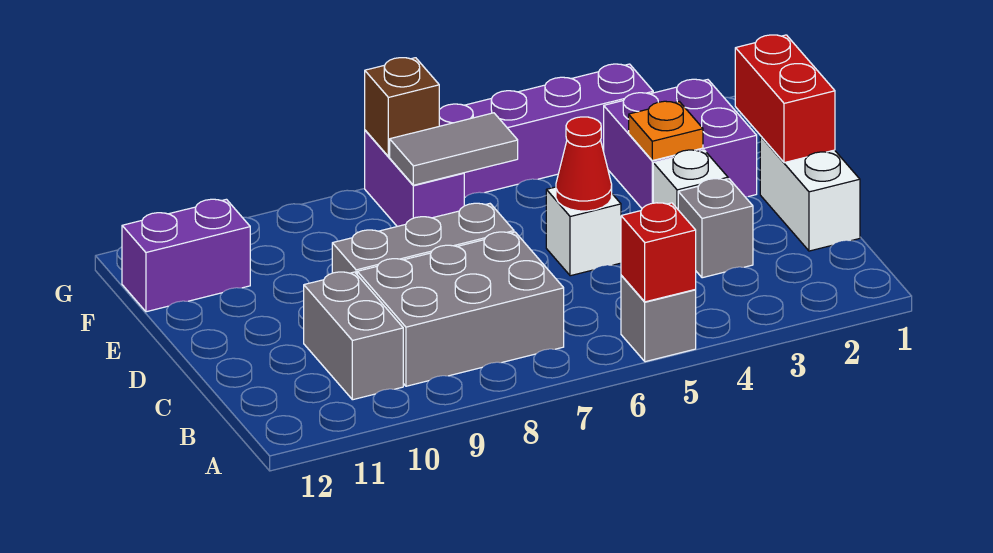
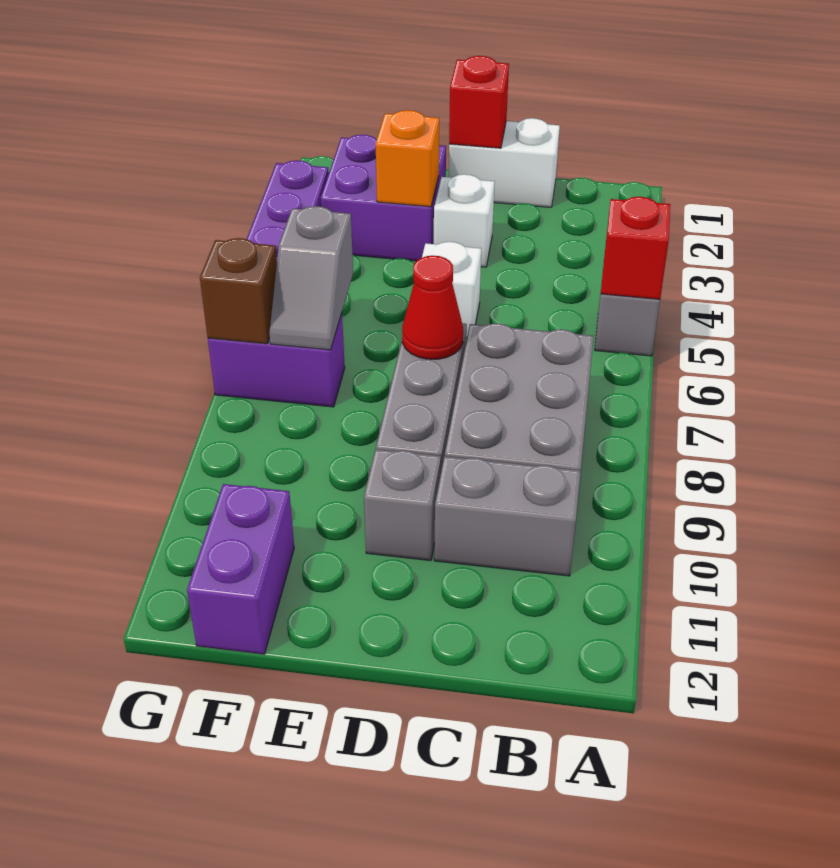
grey 1x1 brick [678,179,753,278] -> grey 1x1 brick moved to [364,449,441,561]
red 1x2 brick [735,35,835,163] -> red 1x1 brick [449,56,509,148]
red 1x1 cone [556,117,612,211] -> red 1x1 cone moved to [402,255,463,359]
orange 1x1 plate [629,101,703,161] -> orange 1x1 brick [376,110,439,207]
grey 1x2 tile [390,113,518,185] -> grey 1x2 slope [269,206,353,350]

